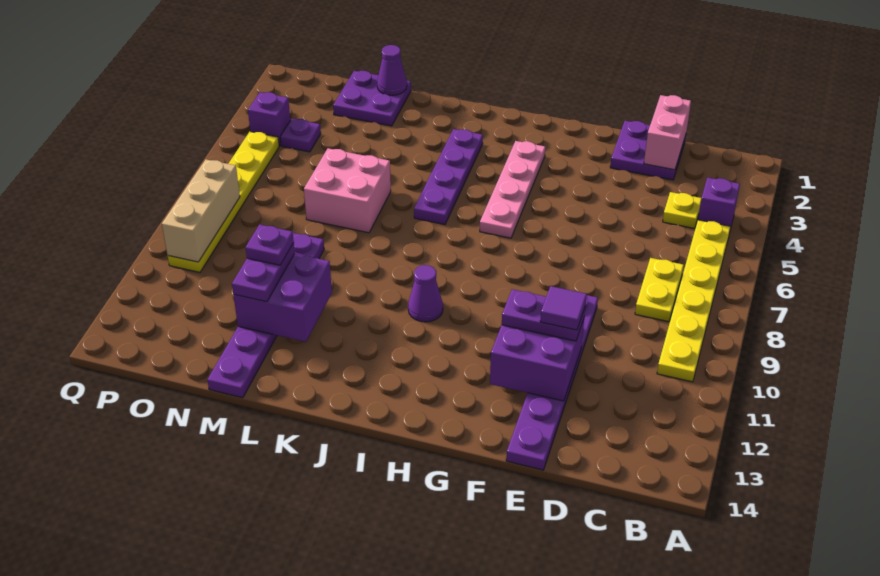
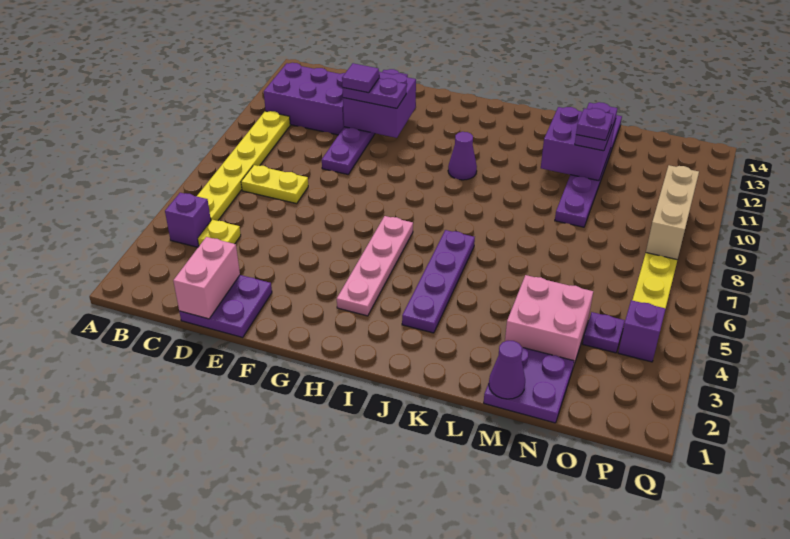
none -> purple 2x3 brick [264,63,345,135]
yellow 1x2 plate [635,258,684,322] -> yellow 1x2 plate turned to [241,165,308,204]
pink 2x2 brick [304,148,391,233] -> pink 2x2 brick moved to [505,275,593,367]

